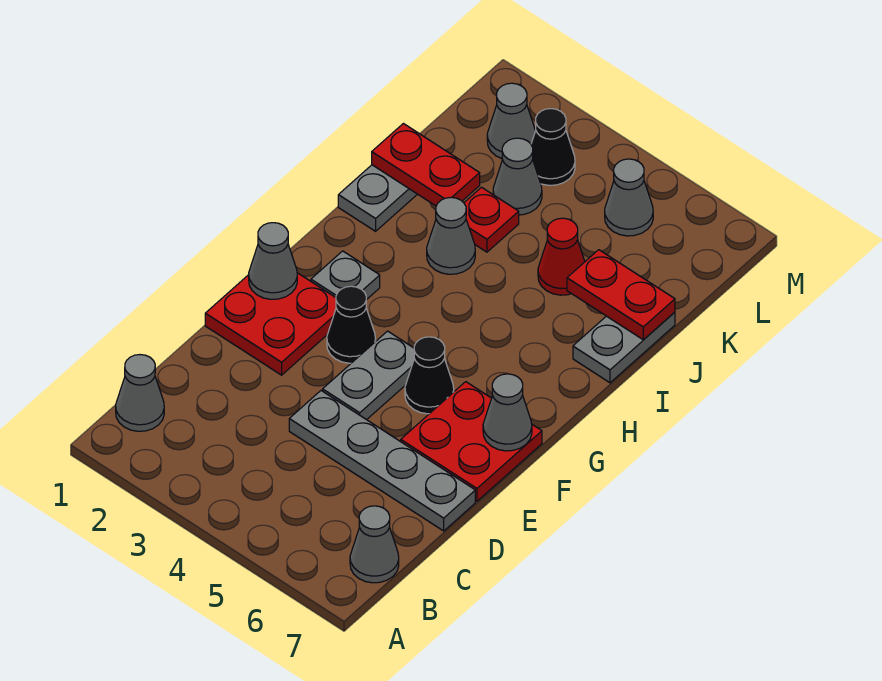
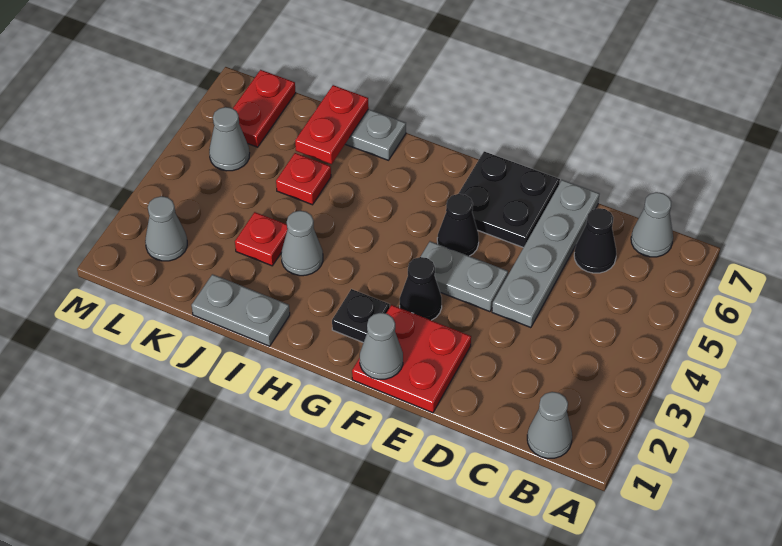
red 2x2 plate [401,382,542,501] -> black 2x2 plate [458,151,560,248]
grey 1x1 cone [483,374,532,451] -> none
grey 1x1 plate [311,251,380,300] -> black 1x1 plate [332,289,390,343]
red 1x2 plate [372,124,480,206] -> red 1x2 plate moved to [233,70,296,147]
red 1x1 cone [538,218,585,295] -> red 1x1 plate [276,153,331,205]
grey 1x1 cone [493,138,542,215] -> none
black 1x1 cone [531,109,575,185] -> black 1x1 cone moved to [574,208,617,273]

